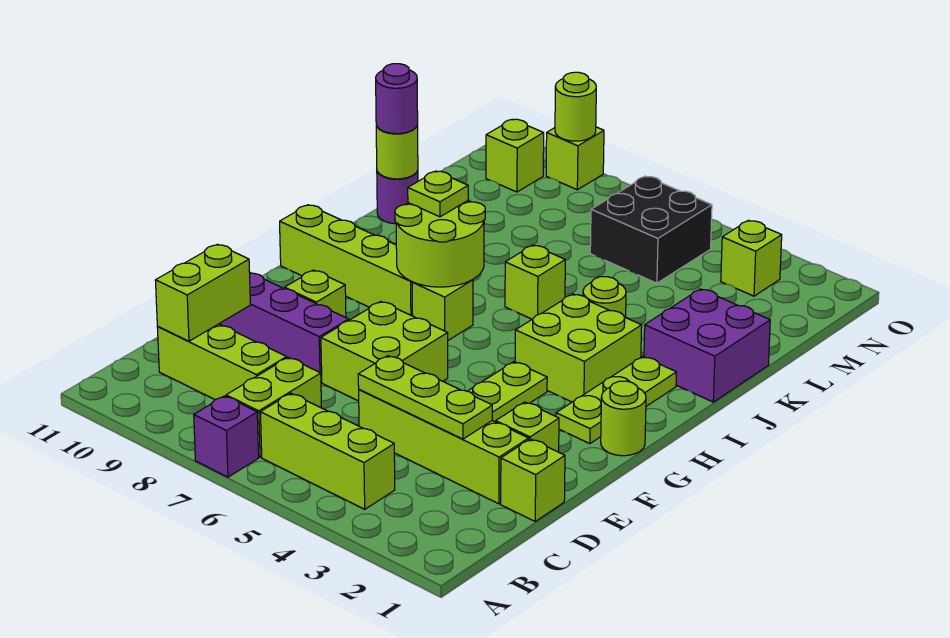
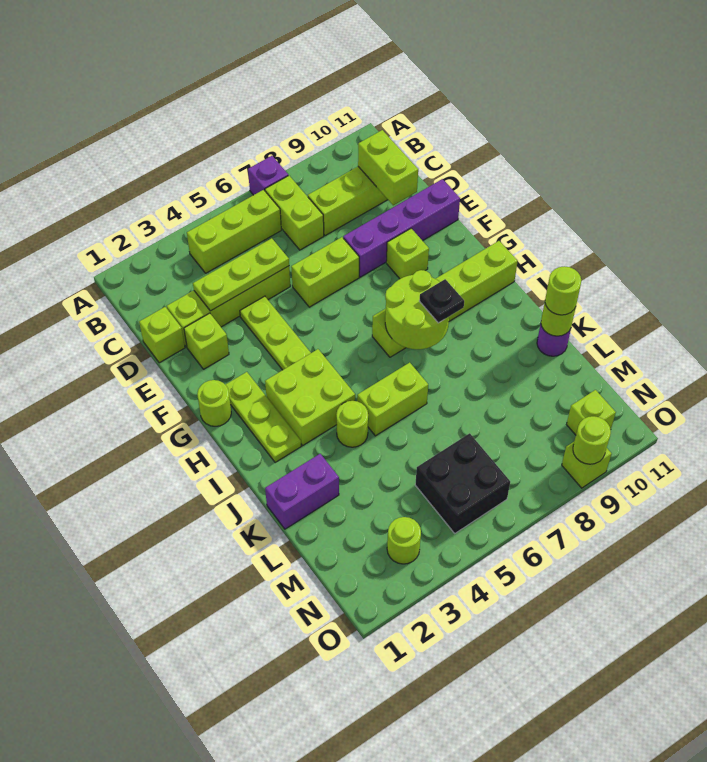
lime 2x2 brick [321,301,448,401] -> lime 1x2 brick [291,237,359,307]
lime 1x1 plate [408,171,468,217] -> black 1x1 plate [419,279,464,323]
purple 2x2 brick [644,289,770,402] -> purple 1x2 brick [265,454,339,529]
lime 1x1 brick [505,245,565,319] -> lime 1x2 brick [357,362,428,436]
purple 1x1 round brick [376,64,418,134] -> lime 1x1 round brick [545,266,581,315]
lime 1x1 brick [721,220,782,296] -> lime 1x1 round brick [387,517,421,564]

